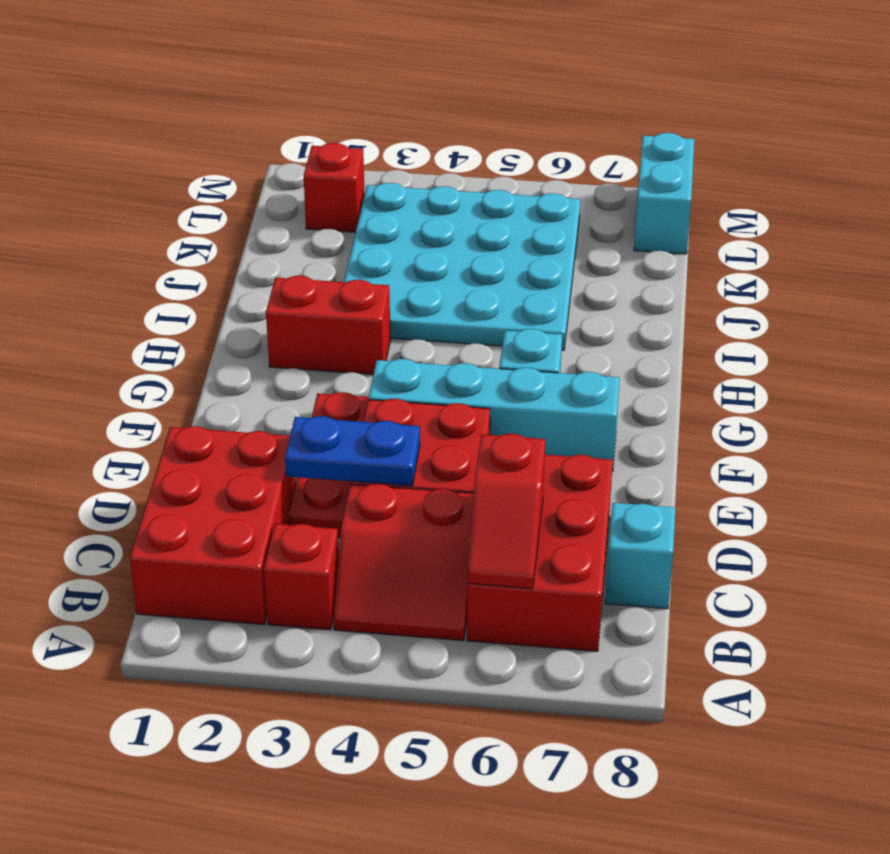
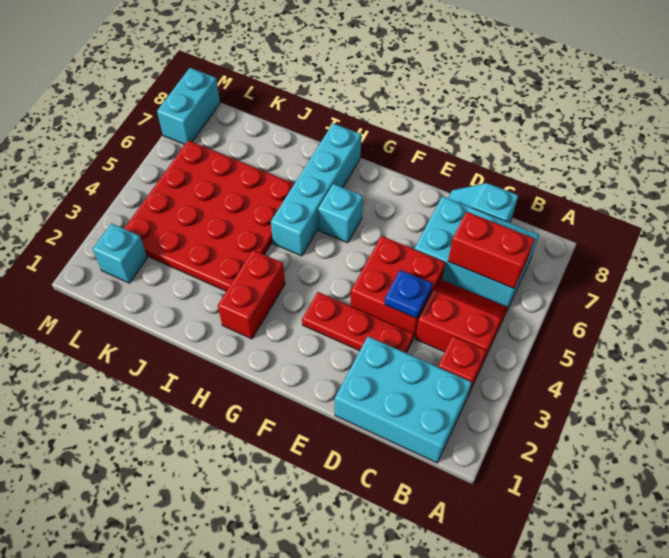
red 2x3 brick [130,426,296,624] -> cyan 2x3 brick [335,336,472,463]
red 2x2 slope [334,484,474,640] -> red 2x2 slope turned to [415,281,508,364]
red 2x3 brick [467,455,613,651] -> cyan 2x3 brick [415,196,539,307]
red 1x2 slope [467,434,545,589] -> red 1x2 brick [448,212,535,289]
blue 1x2 plate [285,416,420,486] -> blue 1x1 plate [385,270,432,318]
cyan 1x4 brick [369,359,620,471] -> cyan 1x4 brick moved to [271,123,361,256]
cyan 4x4 plate [344,183,580,350] -> red 4x4 plate [124,140,294,291]
red 1x1 brick [304,143,365,232] -> cyan 1x1 brick [93,223,147,283]
cyan 1x2 brick [634,133,694,254] -> cyan 1x2 brick turned to [157,68,220,144]

